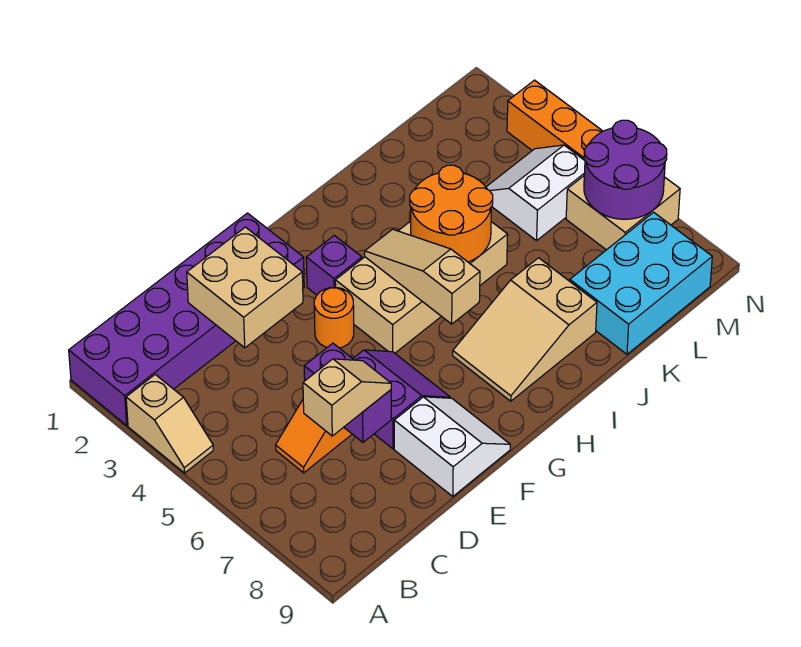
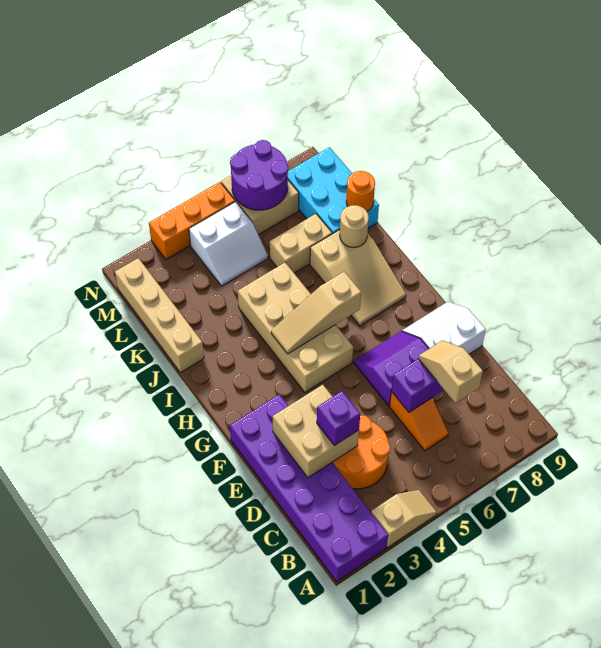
orange 1x1 round brick [314,288,354,348] -> orange 1x1 round brick moved to [346,171,375,211]
purple 1x1 brick [306,235,362,295] -> purple 1x1 brick moved to [317,391,360,446]
orange 2x2 round brick [410,165,493,262] -> orange 2x2 round brick moved to [332,415,390,489]
none -> tan 1x4 brick [115,258,204,373]
none -> tan 1x1 round brick [340,205,369,248]
none -> tan 1x2 brick [270,214,332,273]
white 2x2 slope [486,145,585,241] -> white 2x2 slope turned to [189,201,268,286]

